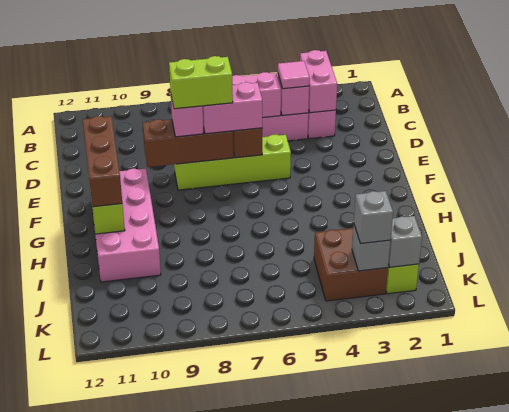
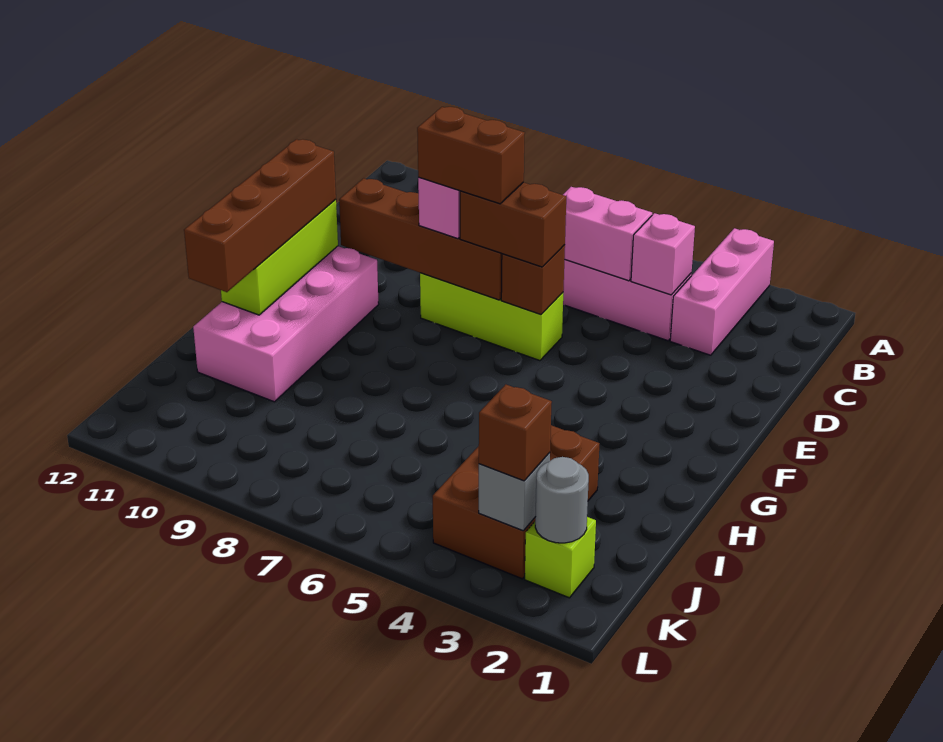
pink 1x2 brick [300,50,337,113] -> none
pink 1x1 tile [278,61,310,89] -> none
lime 1x4 brick [174,135,291,190] -> lime 1x3 brick [420,273,563,361]
pink 1x2 brick [203,82,262,134] -> brown 1x2 brick [460,182,566,267]
brown 1x3 brick [143,119,233,167] -> brown 1x4 brick [339,178,502,300]
lime 1x2 brick [169,56,233,109] -> brown 1x2 brick [417,107,525,204]
brown 1x3 brick [83,116,122,207] -> brown 1x4 brick [184,139,336,292]
brown 2x2 brick [314,228,388,301] -> brown 2x3 brick [433,425,600,579]
grey 1x1 brick [388,216,422,267] -> grey 1x1 round brick [535,457,589,543]
grey 1x1 brick [354,191,393,244] -> brown 1x1 brick [479,384,552,481]

